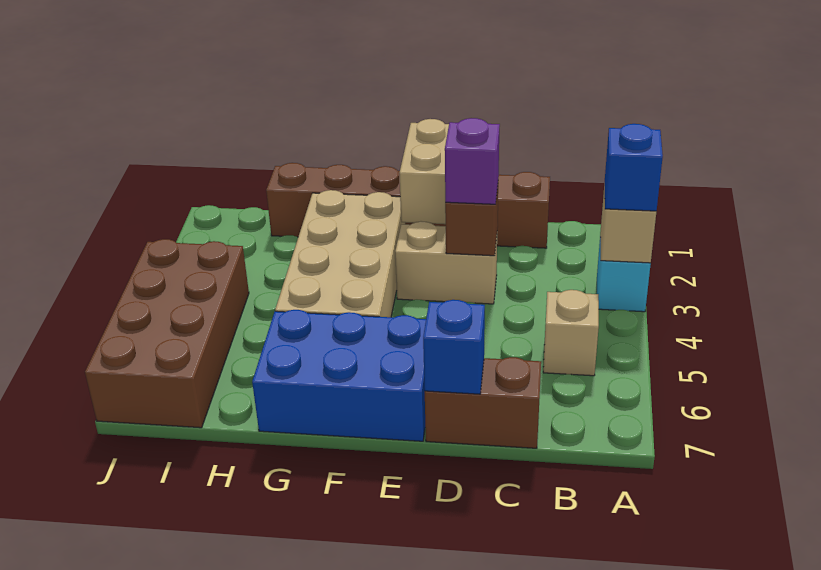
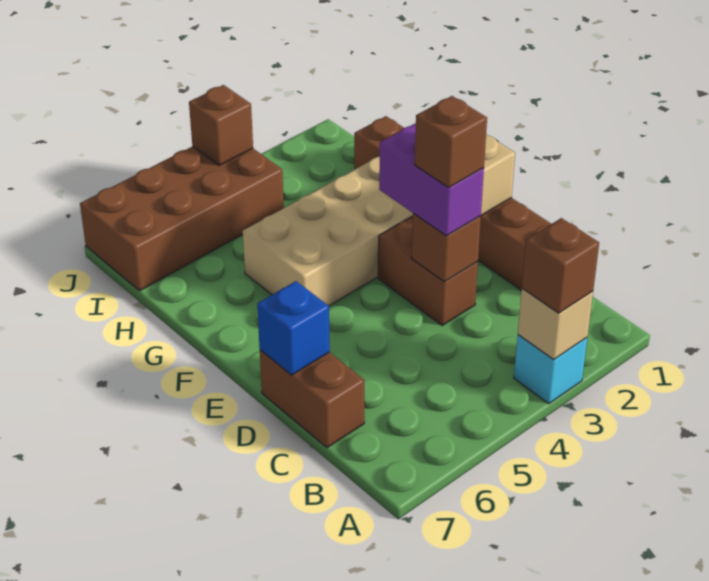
blue 1x1 brick [605,124,663,211] -> brown 1x1 brick [522,218,599,313]
tan 1x1 brick [543,290,599,376] -> none
tan 1x2 brick [395,221,497,304] -> brown 1x2 brick [378,217,478,325]
purple 1x1 brick [445,118,500,204] -> purple 1x2 brick [379,124,484,236]
none -> brown 1x1 brick [415,96,487,187]
blue 2x3 brick [252,310,426,441] -> none
none -> brown 1x1 brick [189,85,253,165]

